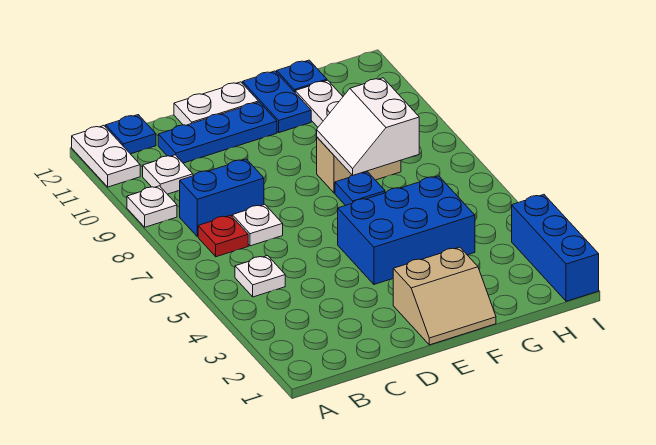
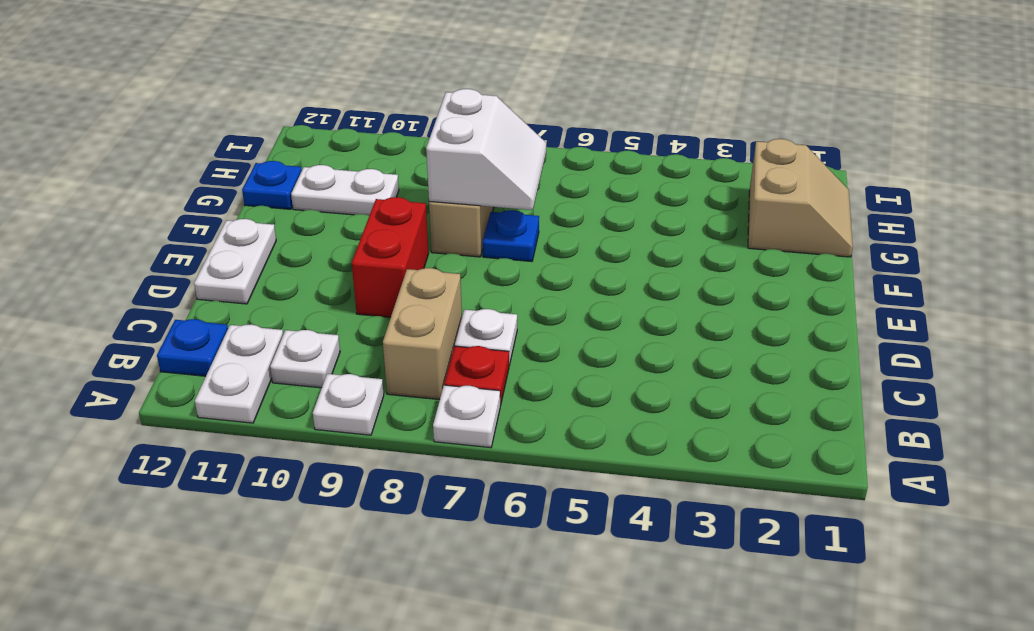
white 1x2 plate [72,126,140,187] -> white 1x2 plate turned to [195,324,283,423]
white 1x1 plate [235,256,285,297] -> white 1x1 plate moved to [433,385,500,448]
blue 1x2 brick [180,159,264,237] -> tan 1x2 brick [383,268,462,400]
blue 1x3 plate [158,102,277,163] -> none
none -> red 1x2 brick [352,197,429,317]
tan 2x2 slope [393,247,496,345] -> tan 2x2 slope moved to [748,139,853,257]
blue 2x3 brick [338,176,475,284] -> none
white 2x2 slope [317,78,419,175] -> white 2x2 slope turned to [426,89,546,210]
blue 1x2 plate [243,71,311,133] -> none
blue 1x3 brick [512,195,599,301] -> none

